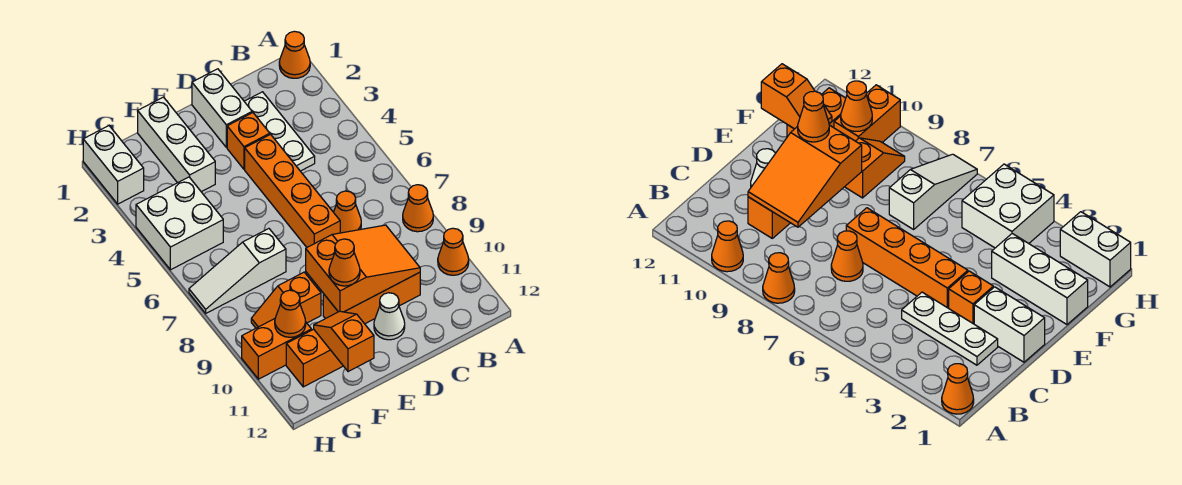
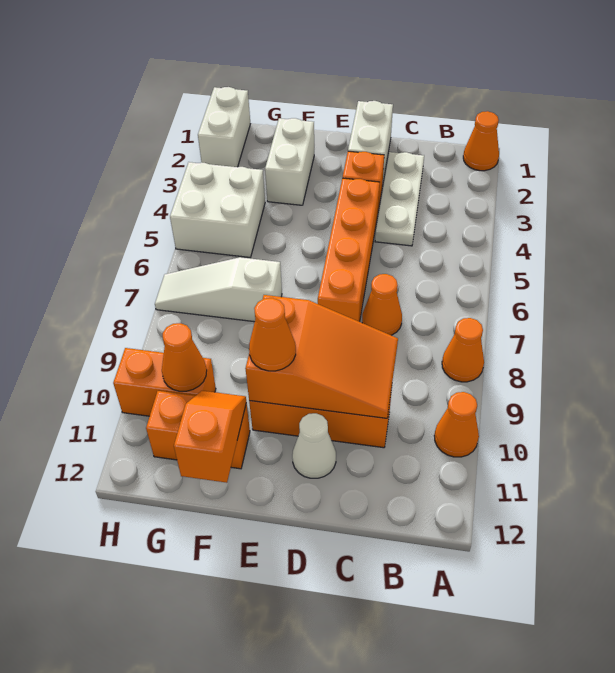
white 1x3 brick [138,97,215,192] -> white 1x2 brick [265,118,314,205]
orange 1x2 slope [251,272,321,328] -> none

